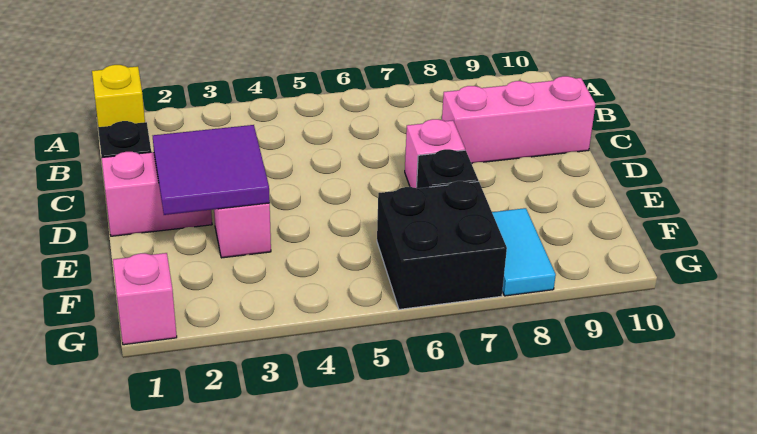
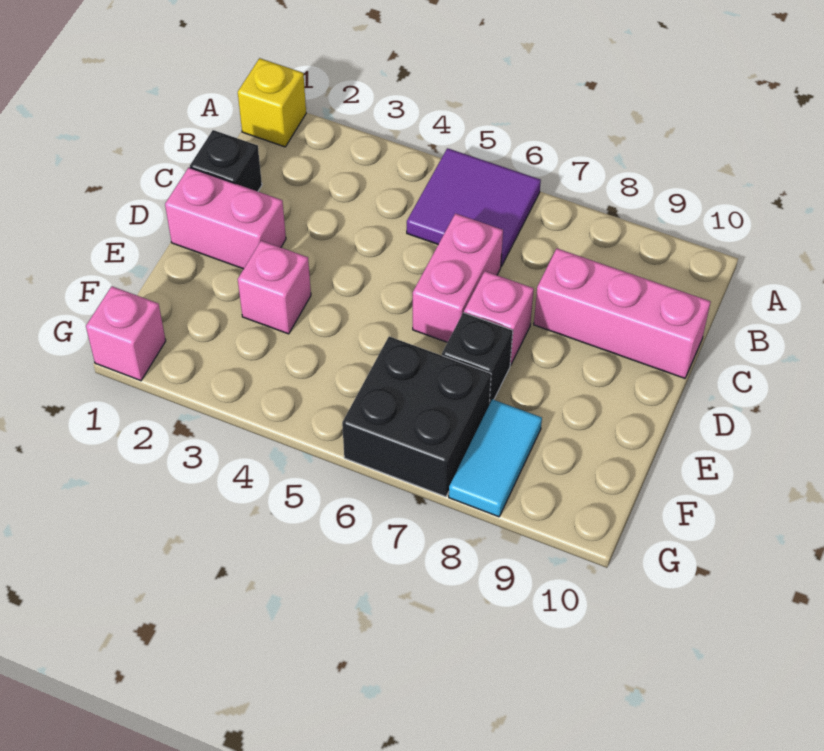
none -> pink 1x2 brick [413,213,503,342]
purple 2x2 tile [153,125,270,215] -> purple 2x2 tile moved to [407,148,541,266]

